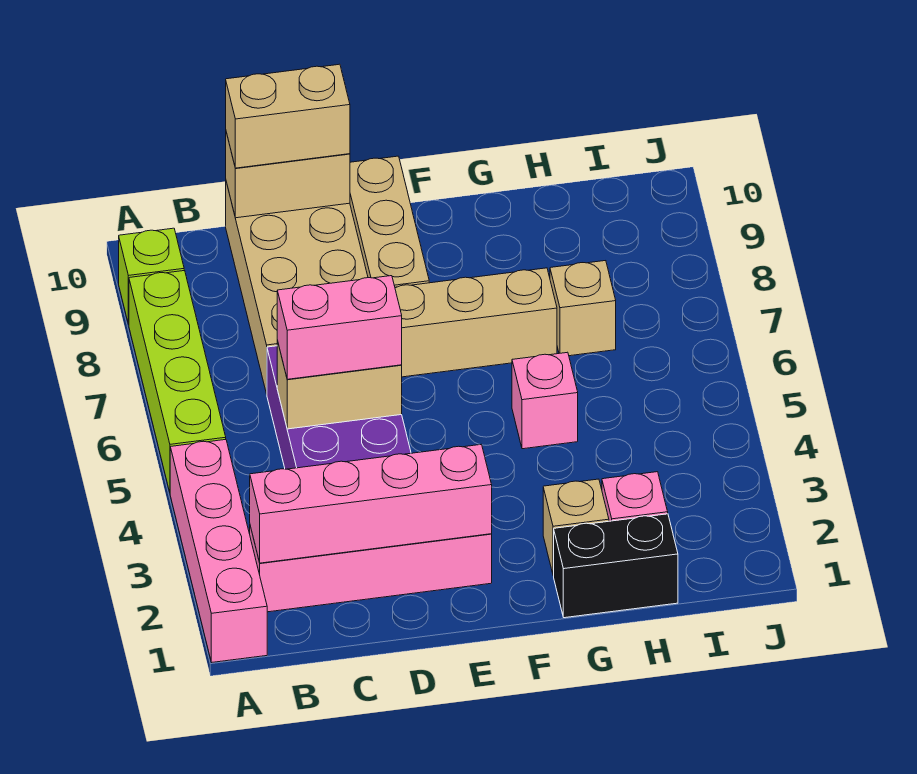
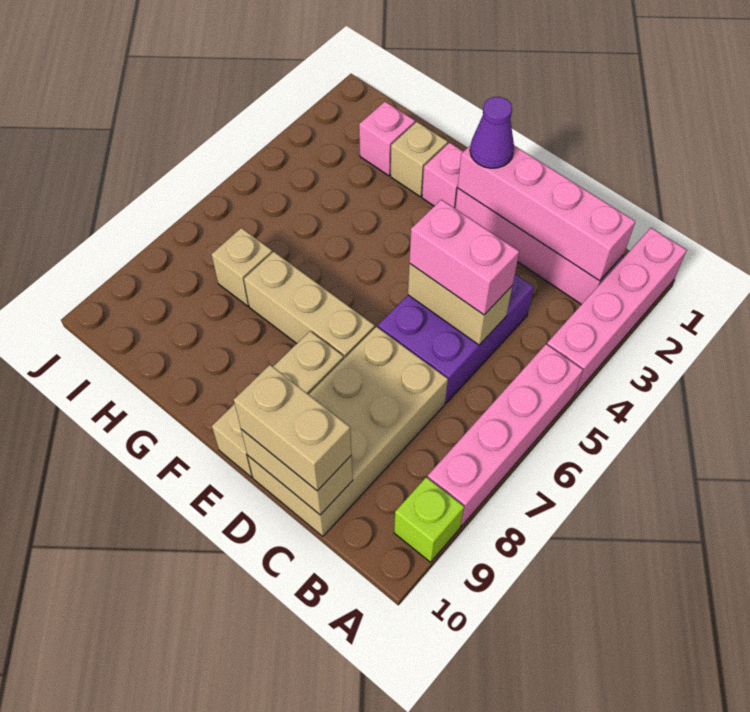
lime 1x4 brick [129,271,226,492] -> pink 1x4 brick [428,344,583,526]
none -> purple 1x1 cone [470,97,514,168]
black 1x2 brick [554,514,678,618] -> none
pink 1x1 brick [512,352,578,449] -> pink 1x1 brick moved to [422,143,464,208]

